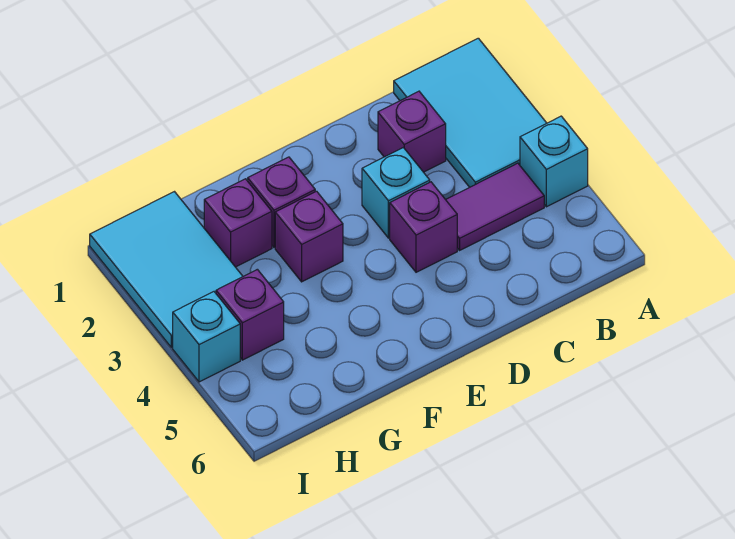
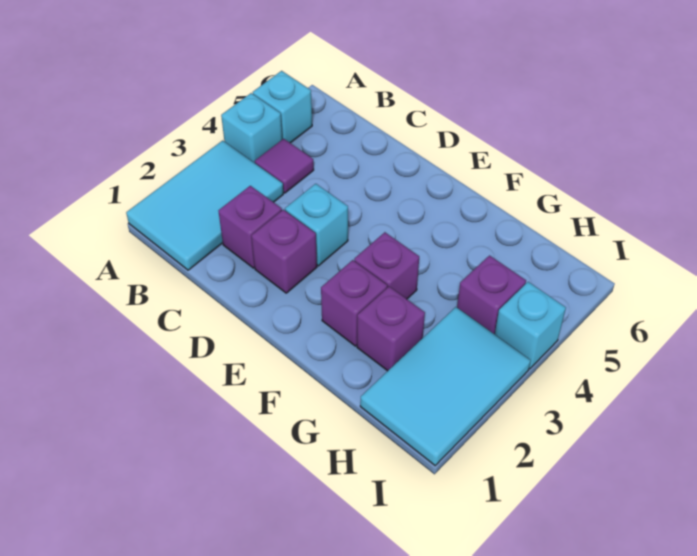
none -> cyan 1x1 brick [253,71,312,143]
purple 1x2 tile [446,163,544,250] -> purple 1x1 tile [255,139,314,193]
purple 1x1 brick [390,182,457,272] -> purple 1x1 brick moved to [252,210,317,293]

